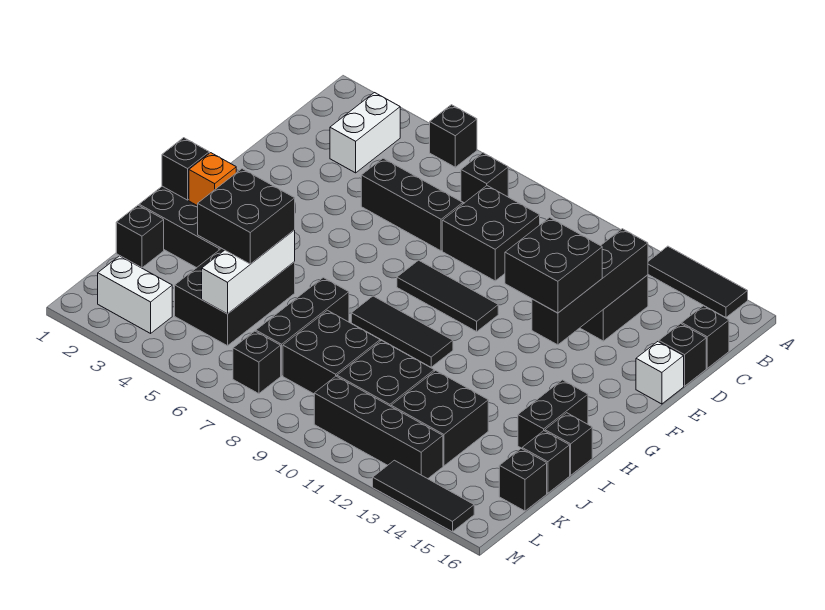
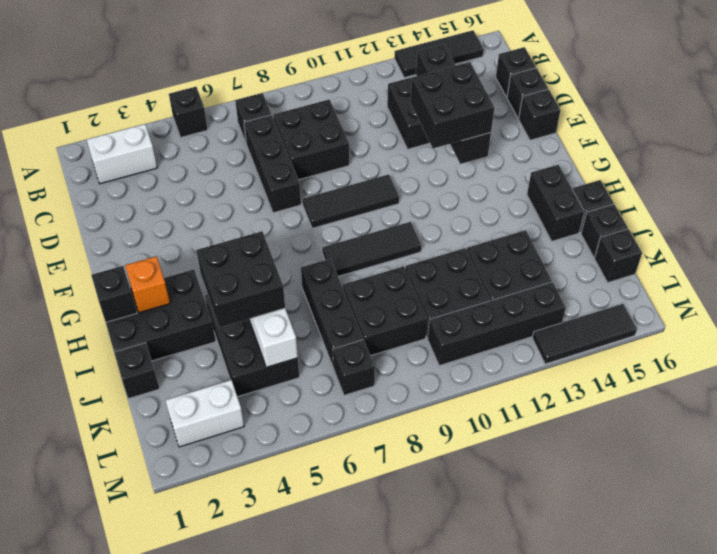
white 1x2 brick [330,93,400,173] -> white 1x2 brick turned to [86,124,157,184]
black 1x3 brick [361,158,463,251] -> black 1x3 brick turned to [244,115,301,213]
white 1x1 brick [636,342,684,404] -> black 1x1 brick [519,89,561,140]

